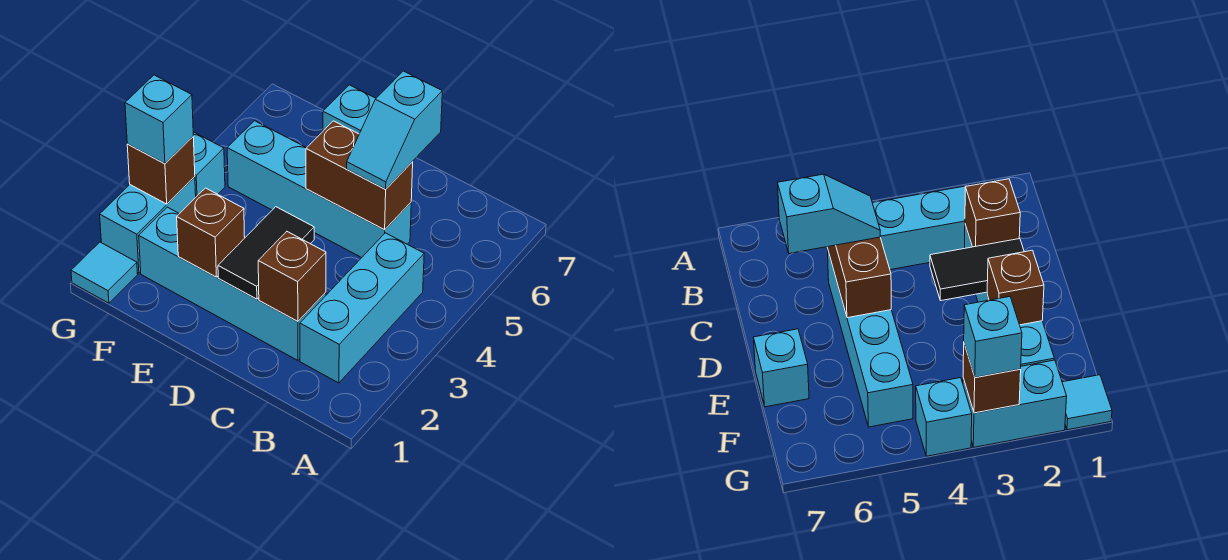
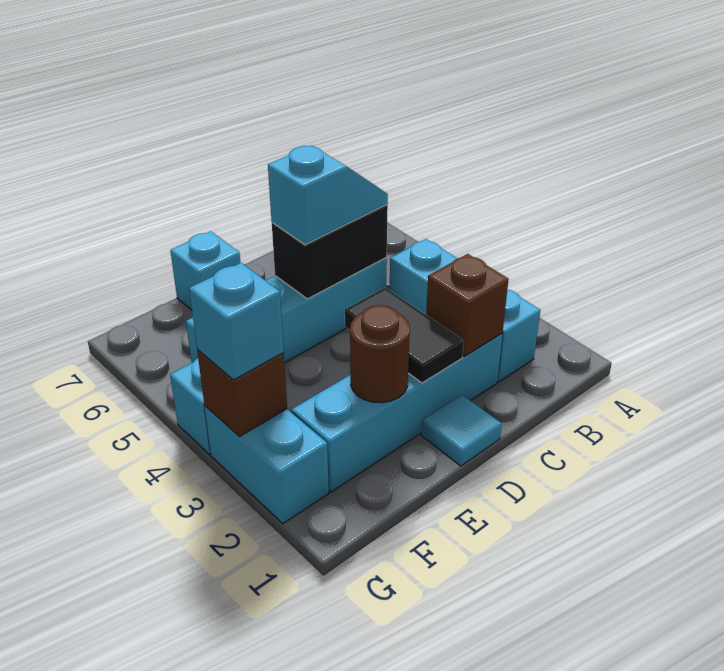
brown 1x2 brick [306,121,413,230] -> black 1x2 brick [272,205,388,299]
cyan 1x2 slope [347,71,442,189] -> cyan 1x2 slope turned to [268,145,388,245]
brown 1x1 brick [177,188,245,277] -> brown 1x1 round brick [350,305,410,403]
cyan 1x1 tile [71,242,138,303] -> cyan 1x1 tile moved to [421,394,502,466]

